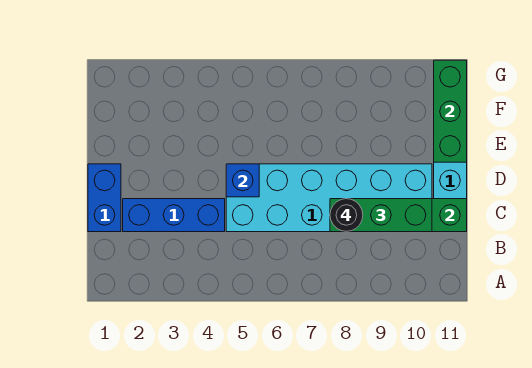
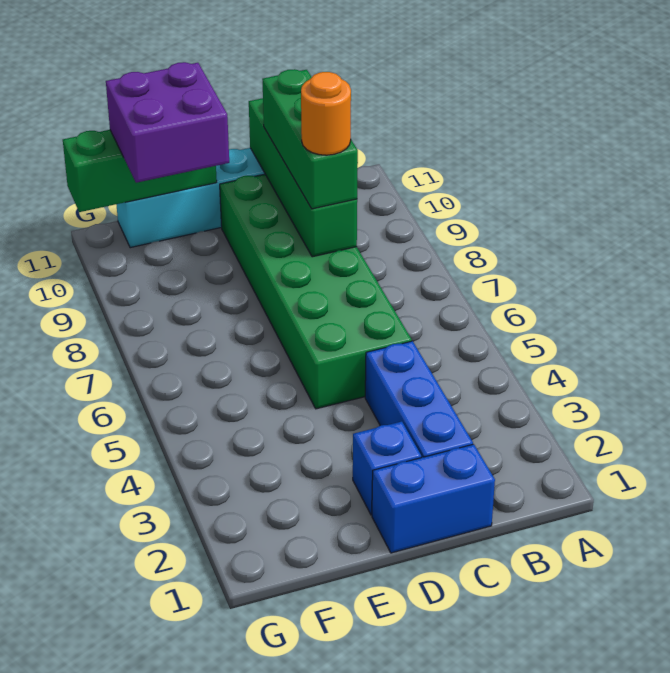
cyan 2x6 brick [226,164,432,232] -> green 2x6 brick [220,174,412,409]
black 1x1 round brick [330,199,363,232] -> orange 1x1 round brick [301,72,351,155]
blue 1x1 brick [226,164,259,197] -> blue 1x1 brick moved to [353,421,421,515]
none -> purple 2x2 brick [106,62,229,183]

